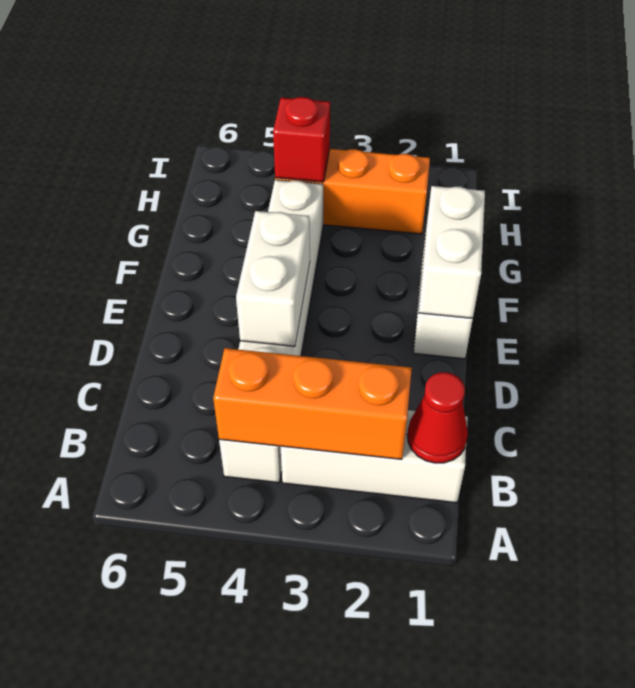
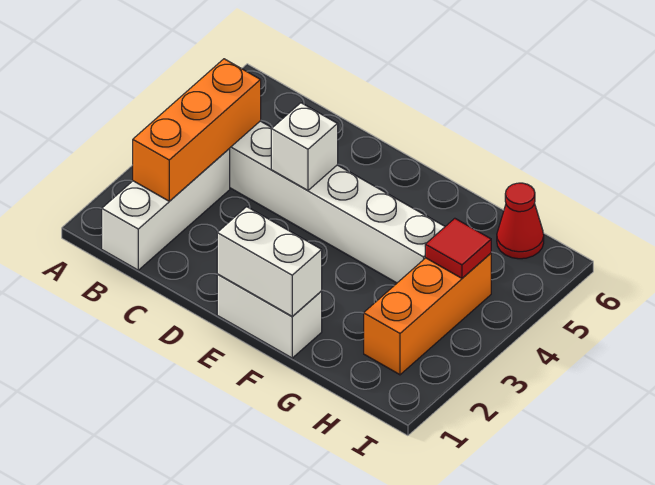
red 1x1 cone [407,372,468,463] -> red 1x1 cone moved to [497,183,544,259]
white 1x2 brick [236,211,310,346] -> white 1x1 brick [271,103,338,191]
red 1x1 brick [273,97,330,182] -> red 1x1 tile [425,218,491,278]

